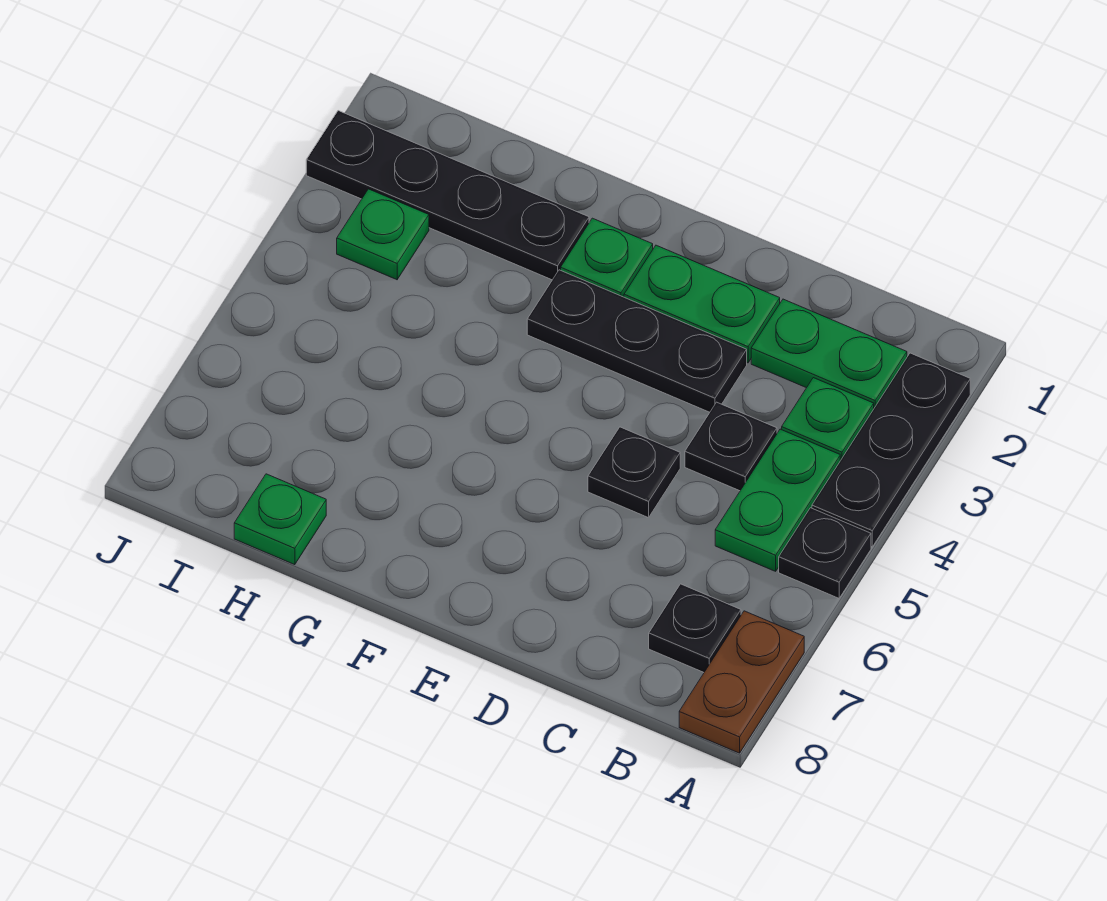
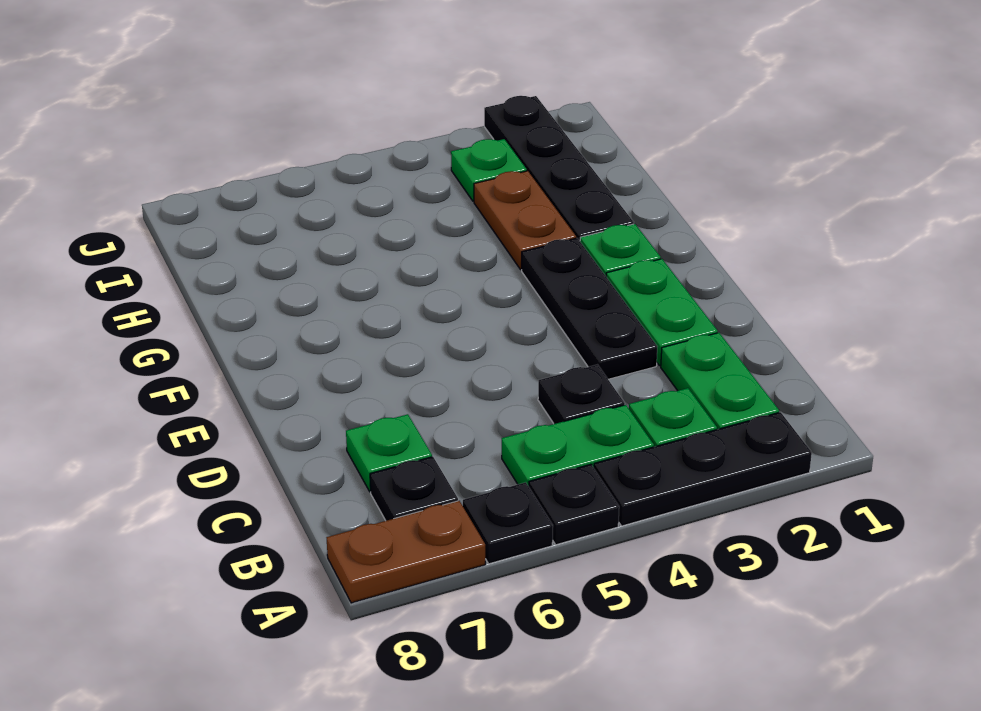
black 1x1 plate [588,427,680,518] -> black 1x1 plate moved to [463,482,553,564]
none -> brown 1x2 plate [474,171,576,270]
green 1x1 plate [234,474,326,565] -> green 1x1 plate moved to [346,414,432,492]

